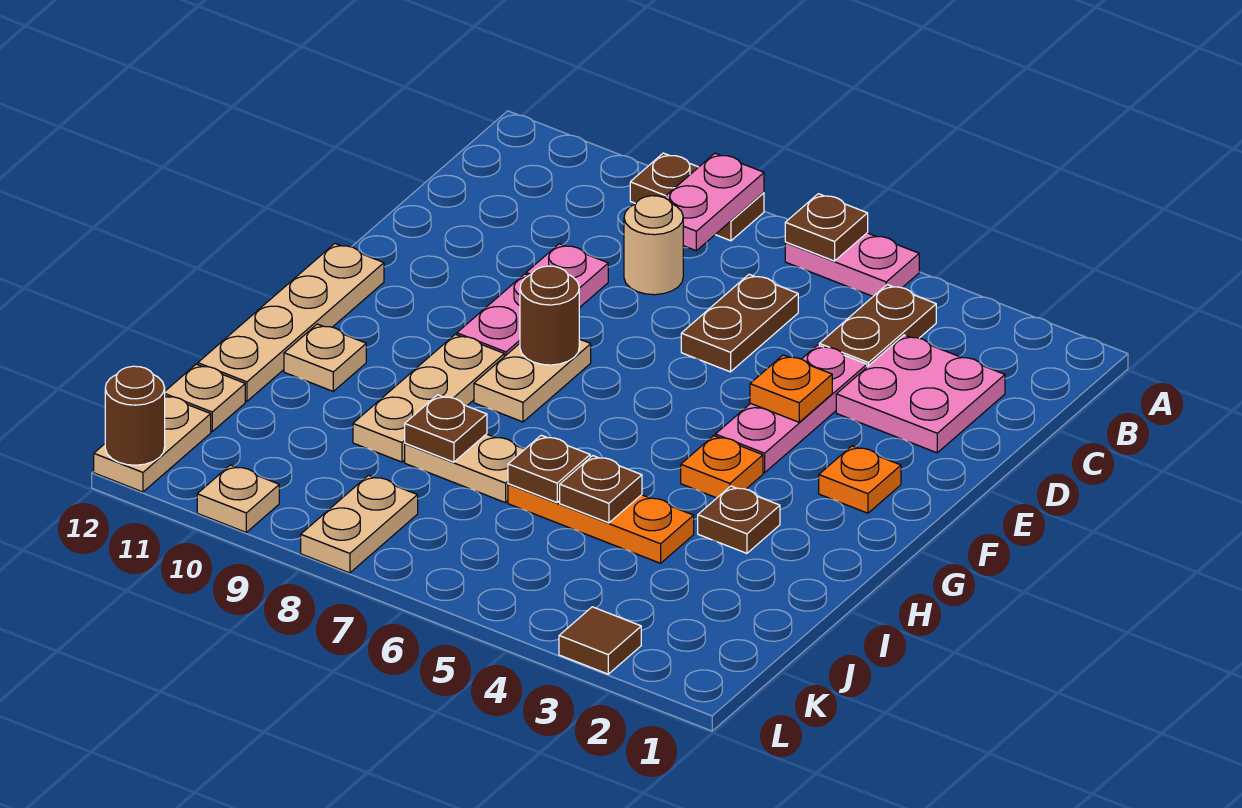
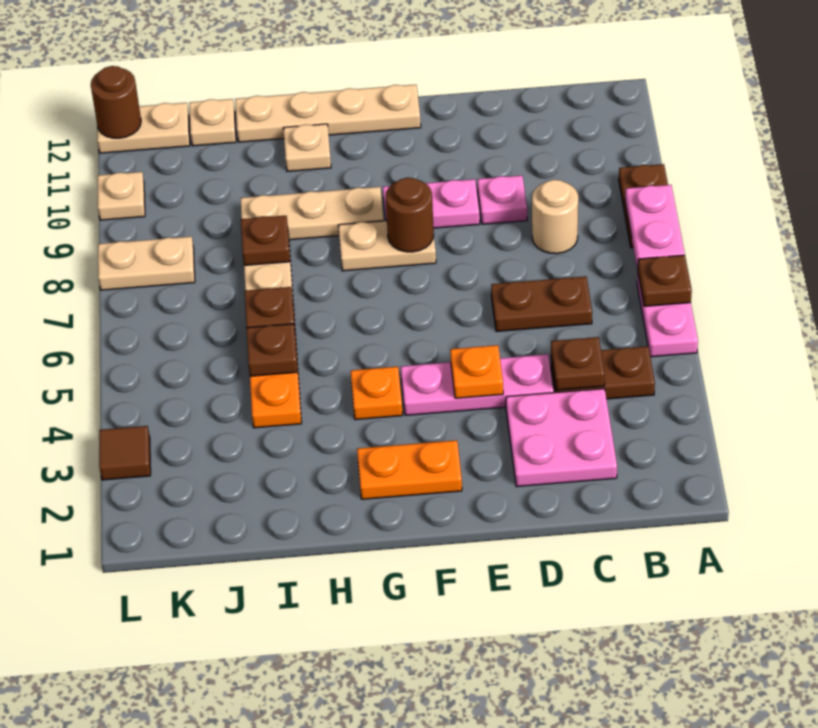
pink 1x2 plate [664,153,764,251] -> pink 1x2 plate turned to [625,185,685,270]
orange 1x1 plate [819,446,901,513] -> orange 1x2 plate [357,440,462,499]
brown 1x1 plate [698,486,780,553] -> brown 1x1 plate moved to [551,337,605,390]

